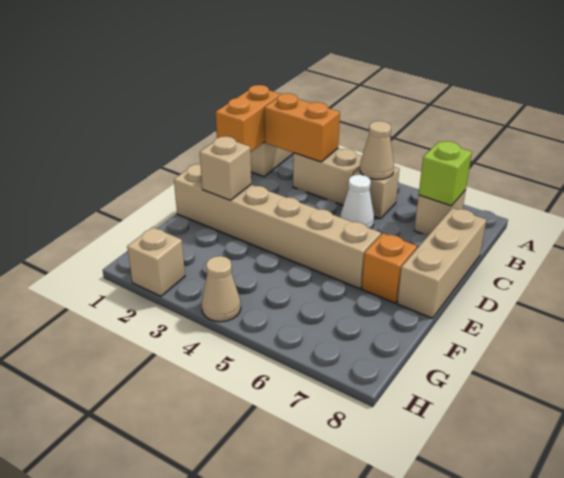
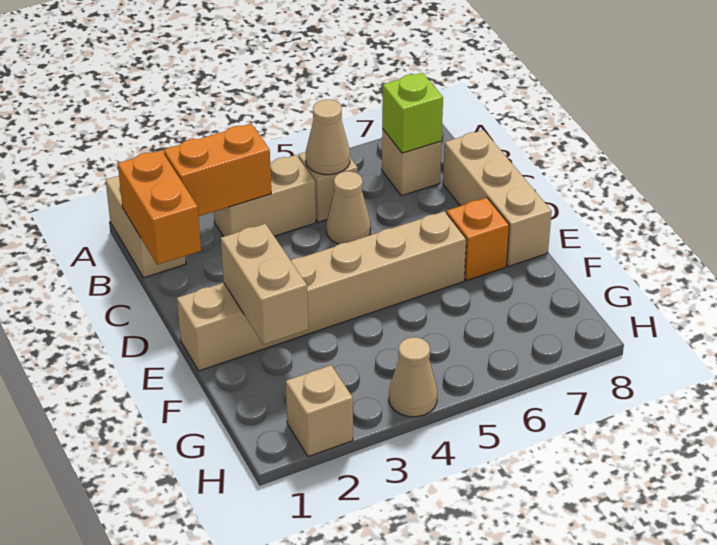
white 1x1 cone [340,175,374,229] -> tan 1x1 cone [326,171,371,244]
tan 1x1 brick [200,136,251,200] -> tan 1x2 brick [221,224,308,345]

